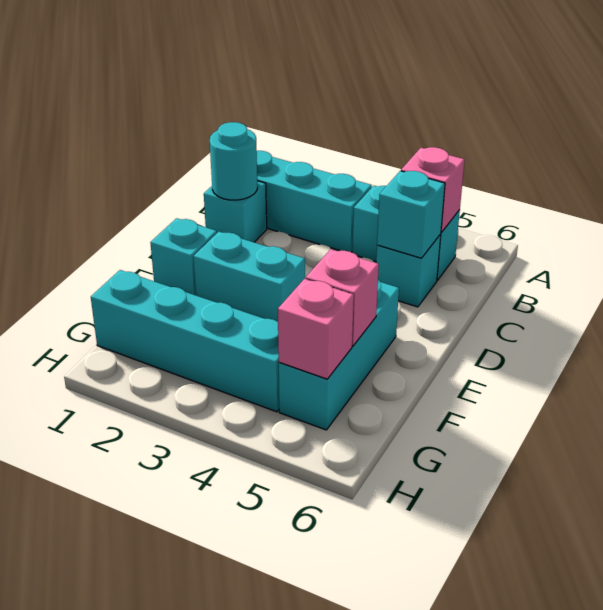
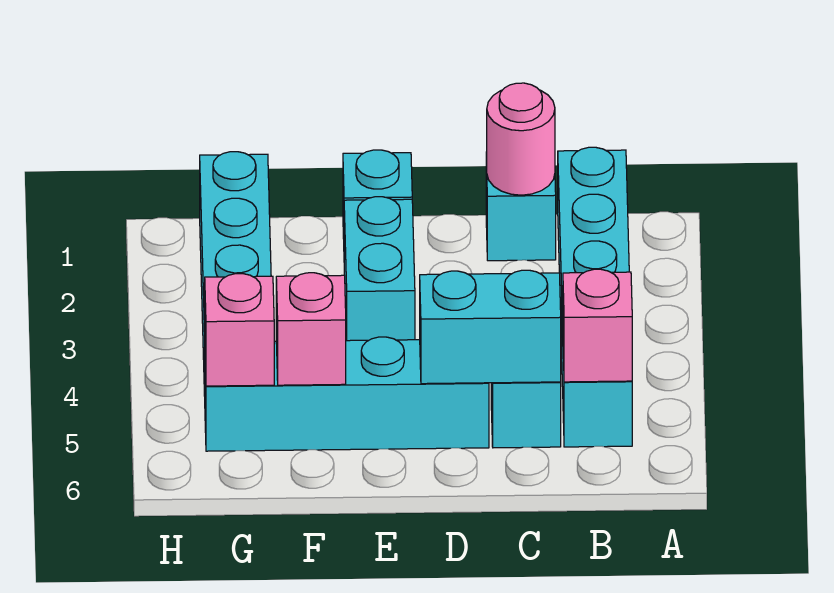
cyan 1x1 round brick [210,122,257,200] -> pink 1x1 round brick [486,83,555,195]
cyan 1x1 brick [377,171,445,258] -> cyan 1x2 brick [420,270,561,384]
cyan 1x3 brick [279,280,399,430] -> cyan 1x4 brick [205,337,489,451]

